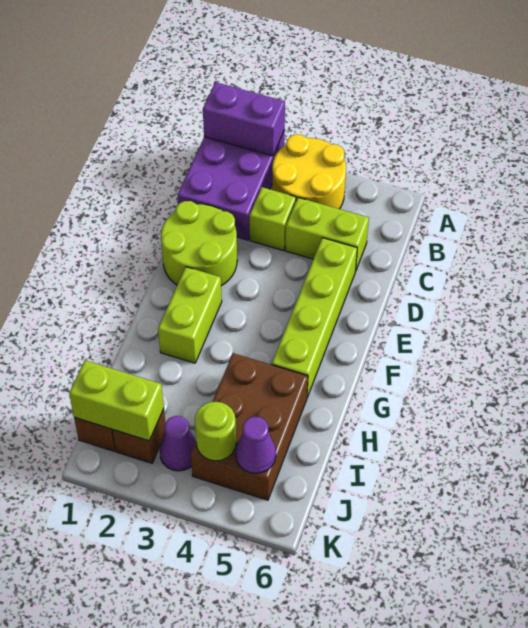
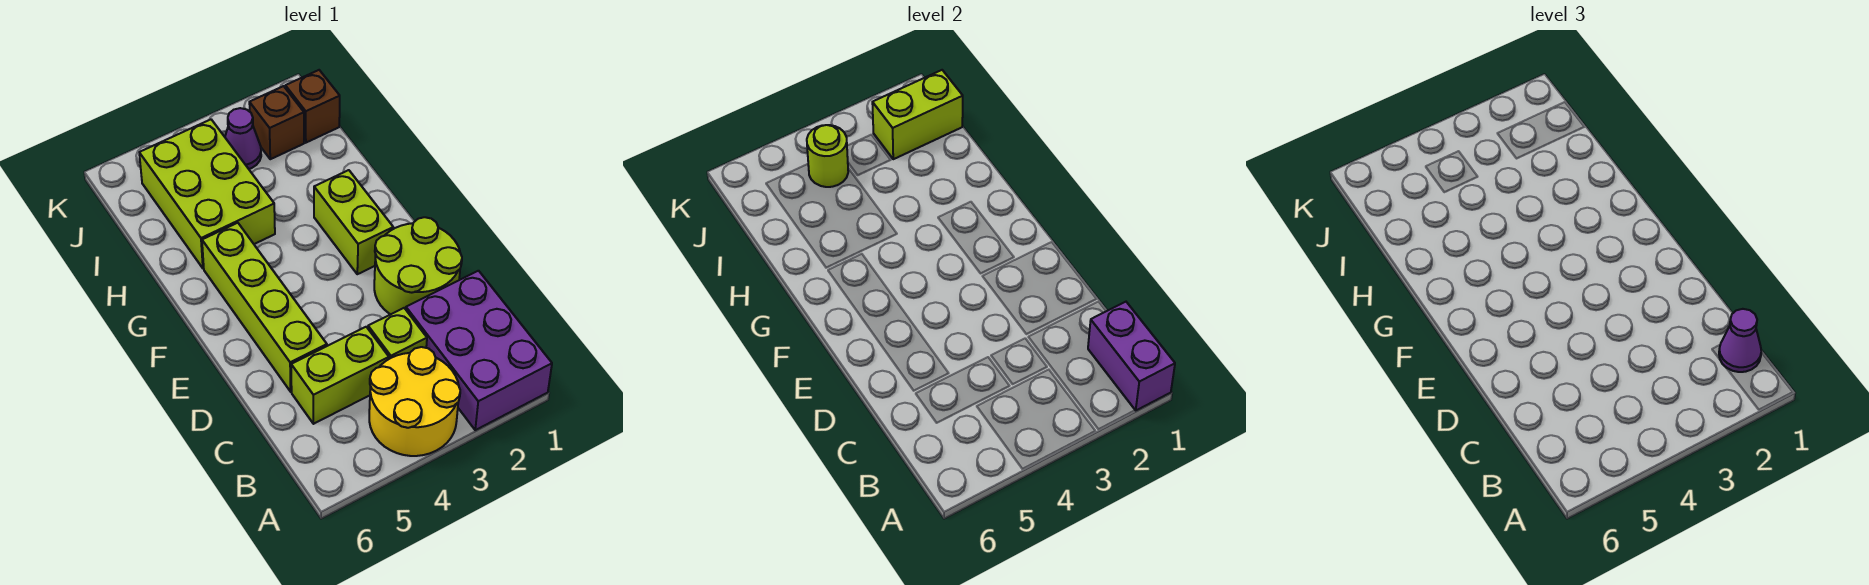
purple 1x2 brick [203,82,285,156] -> purple 1x2 brick turned to [1088,302,1175,410]
brown 2x3 brick [191,353,308,500] -> lime 2x3 brick [139,120,275,268]
purple 1x1 cone [236,417,276,473] -> purple 1x1 cone moved to [1719,309,1761,372]

